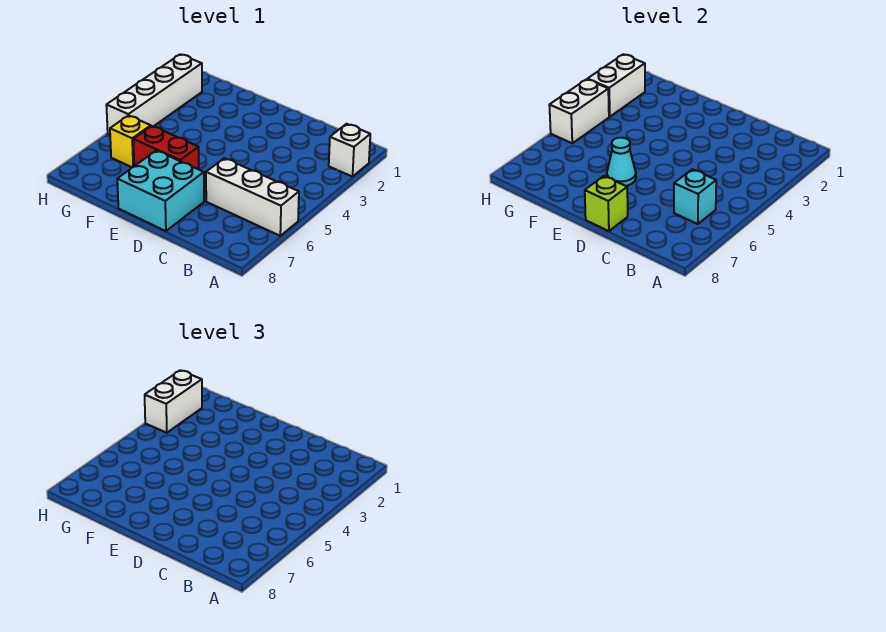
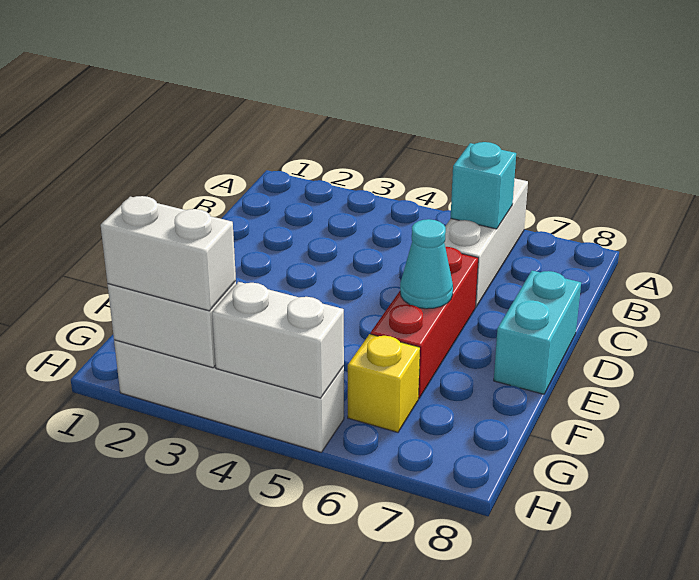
white 1x1 brick [329,124,370,177] -> none
cyan 2x2 brick [117,150,204,231] -> cyan 1x2 brick [494,271,581,394]
lime 1x1 brick [585,176,628,231] -> none
red 1x2 brick [133,126,199,169] -> red 1x3 brick [371,247,478,398]

